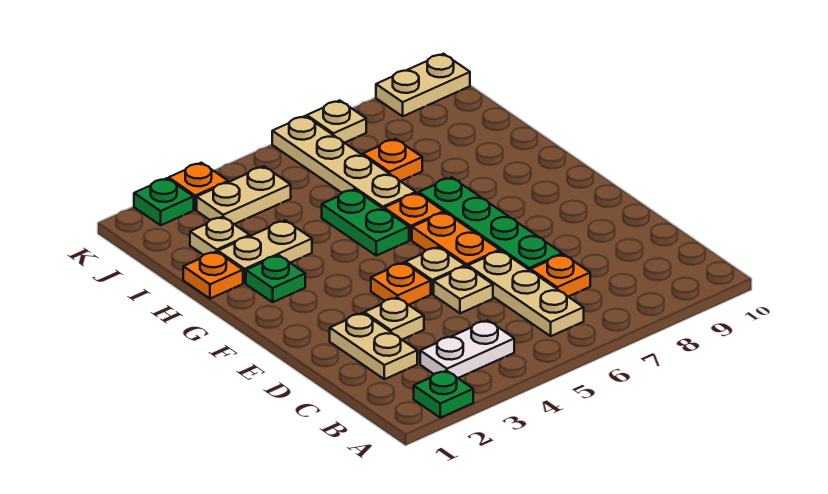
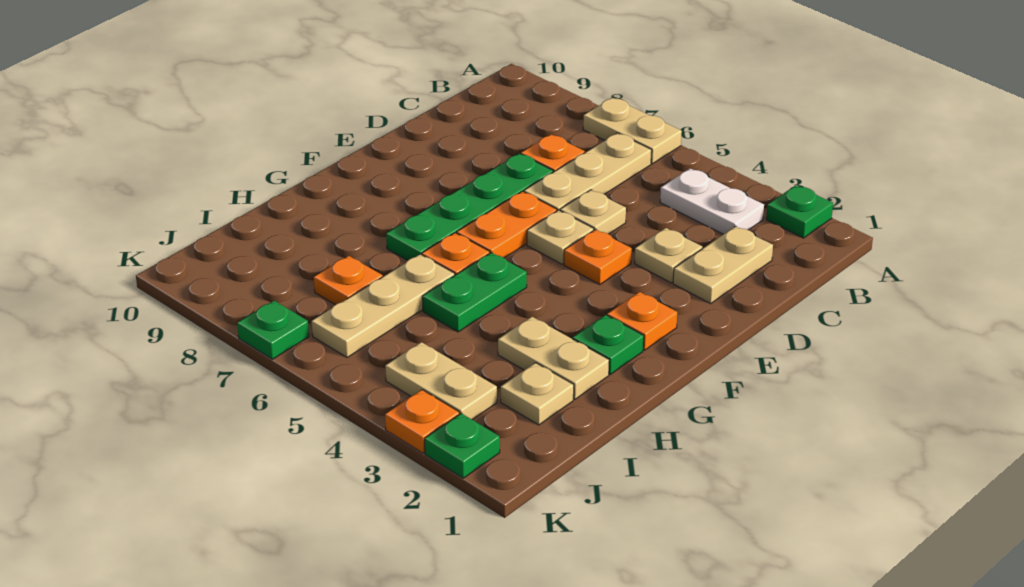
orange 1x1 plate [183,251,243,299] -> orange 1x1 plate moved to [607,292,677,350]
tan 1x4 plate [272,116,416,209] -> tan 1x3 plate [312,254,455,357]
tan 1x1 plate [307,100,366,143] -> green 1x1 plate [237,301,309,359]
tan 1x2 plate [376,54,470,116] -> tan 1x2 plate moved to [583,98,682,164]

